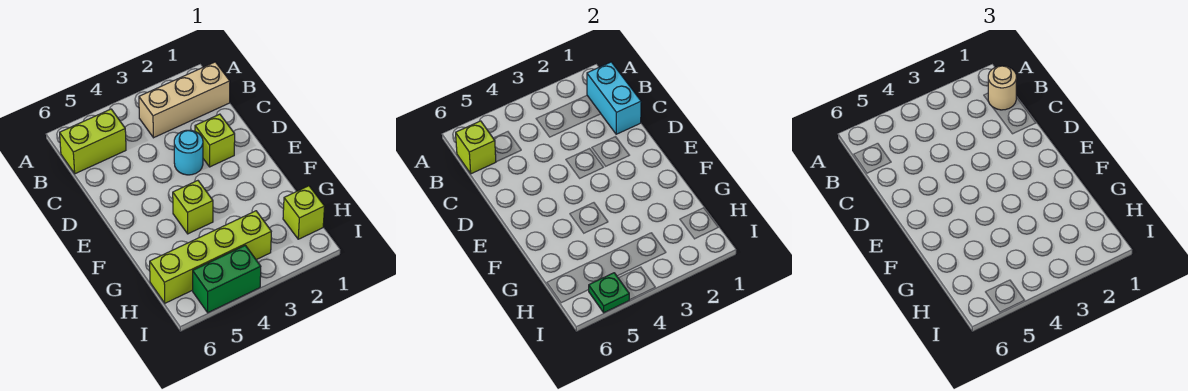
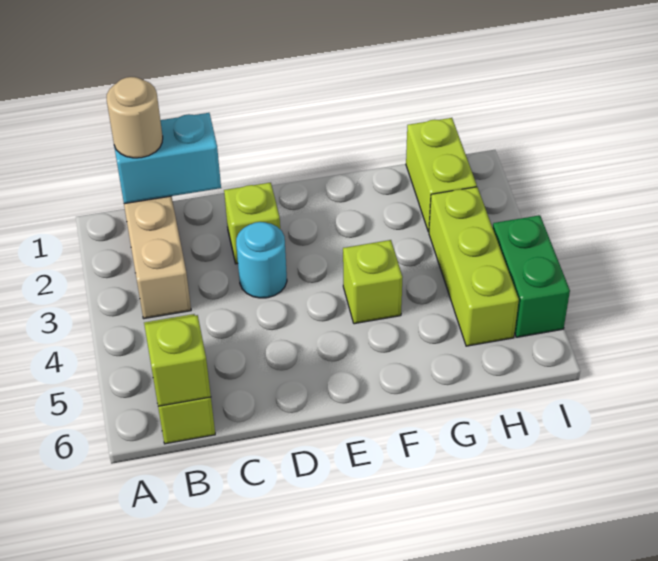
lime 1x1 brick [283,186,325,239] -> lime 1x2 brick [406,118,477,232]
lime 1x4 brick [150,211,271,303] -> lime 1x3 brick [429,187,519,346]
green 1x1 plate [589,273,629,313] -> none

